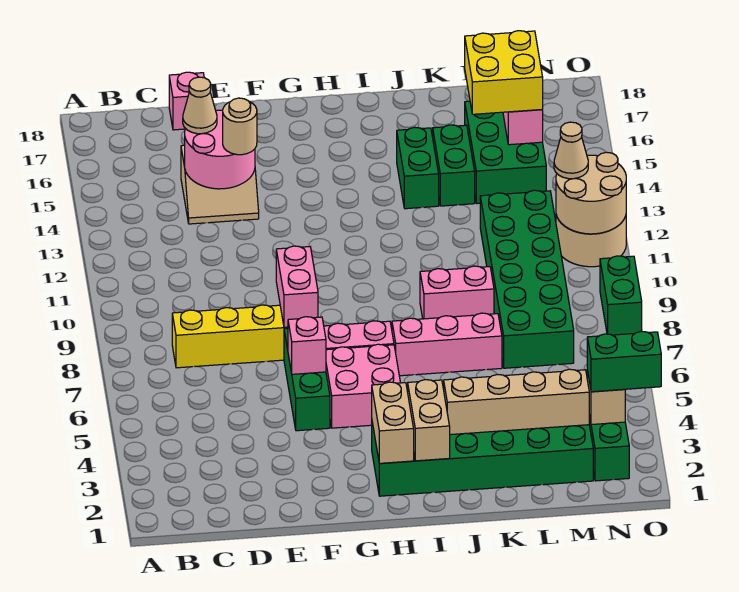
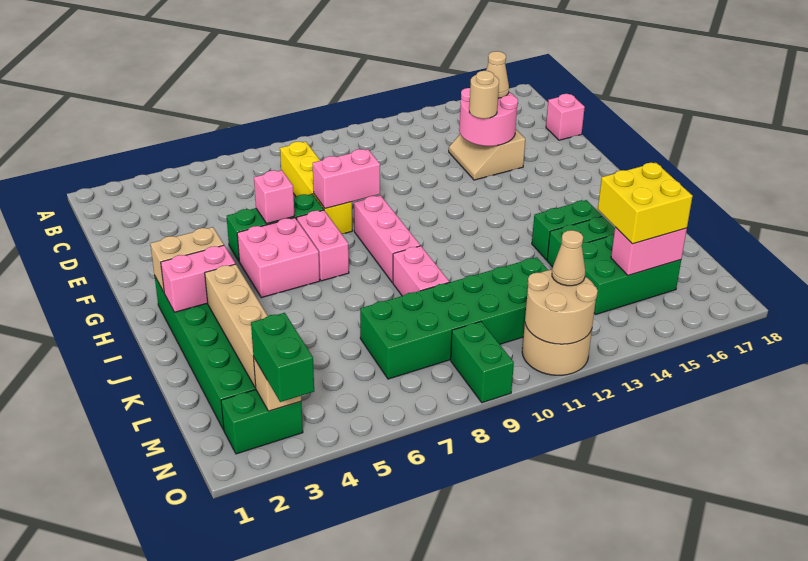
tan 1x2 brick [408,380,450,461] -> pink 1x2 brick [161,245,235,312]
pink 1x3 brick [392,313,502,376] -> pink 1x3 brick moved to [354,195,420,283]
green 1x2 brick [600,256,642,335] -> green 1x2 brick turned to [451,322,514,403]

